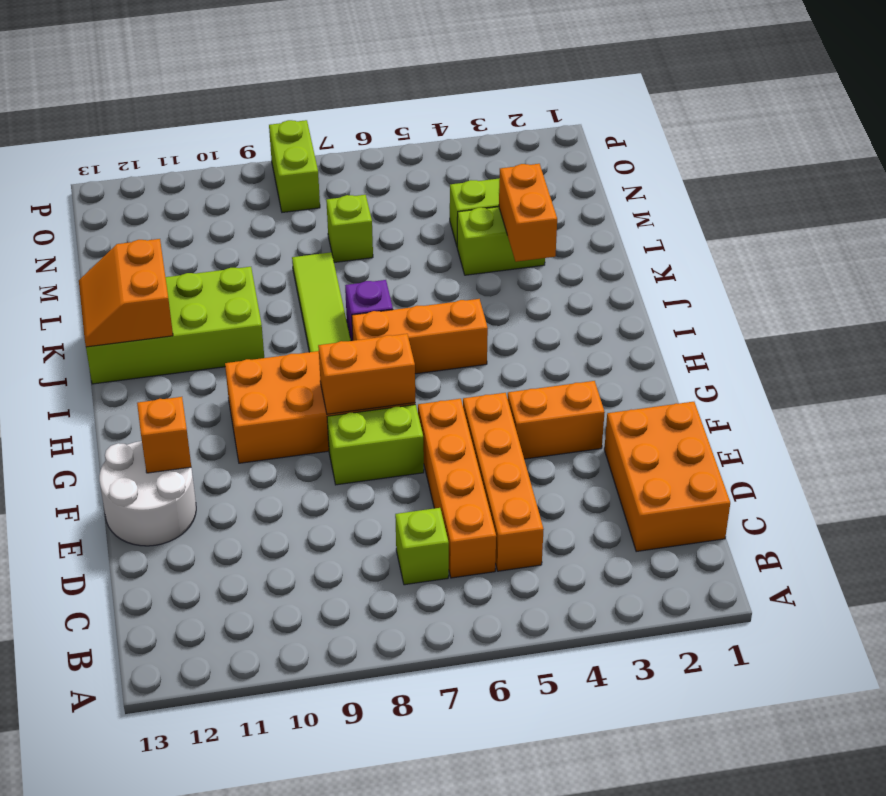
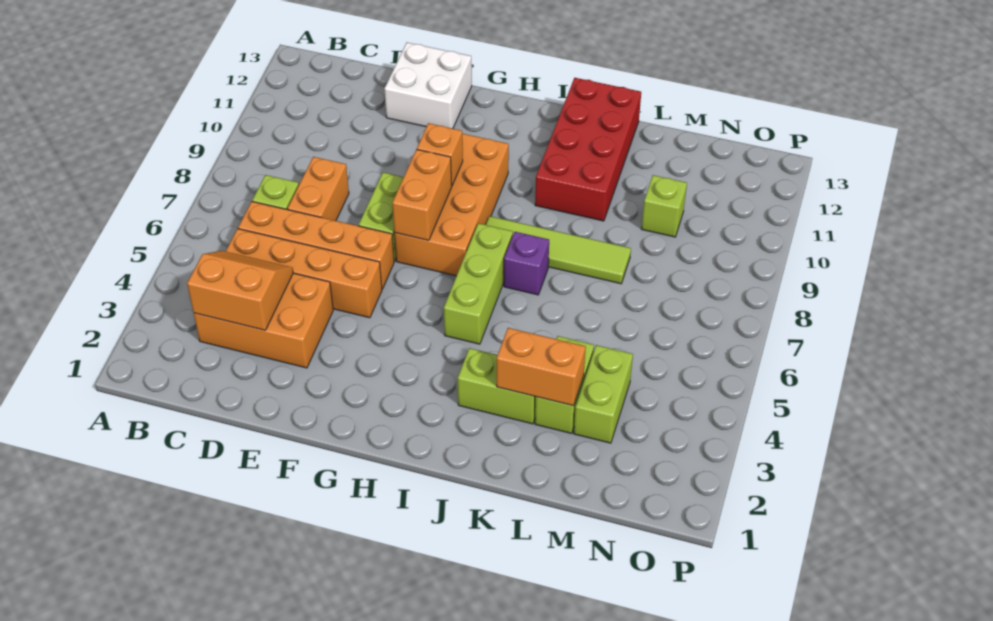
orange 2x3 brick [604,402,730,552] -> orange 2x3 brick moved to [194,273,333,368]
white 2x2 round brick [99,441,196,546] -> white 2x2 brick [384,43,472,128]
orange 1x2 brick [508,381,605,459] -> orange 1x2 brick moved to [287,157,349,221]
orange 1x1 brick [137,397,191,473] -> orange 1x1 brick moved to [417,123,463,185]
orange 1x3 brick [352,299,488,374] -> lime 1x3 brick [444,223,513,344]
lime 2x4 brick [86,267,264,384] -> red 2x4 brick [535,78,641,221]
orange 2x2 slope [79,239,173,347] -> orange 2x2 slope moved to [187,251,293,330]
lime 1x1 brick [326,195,373,262] -> lime 1x1 brick moved to [641,175,687,237]
lime 1x2 brick [269,120,320,212] -> lime 1x2 brick moved to [458,348,536,424]

